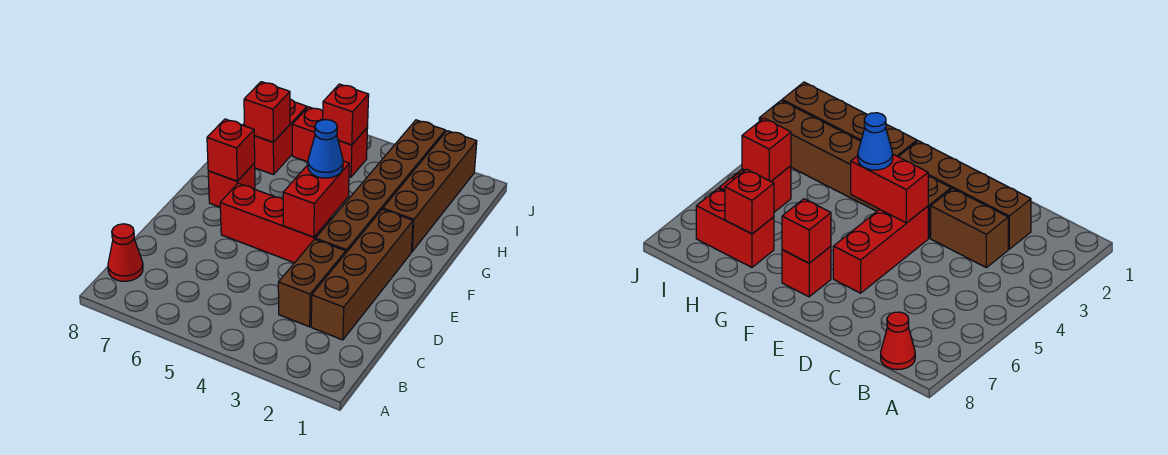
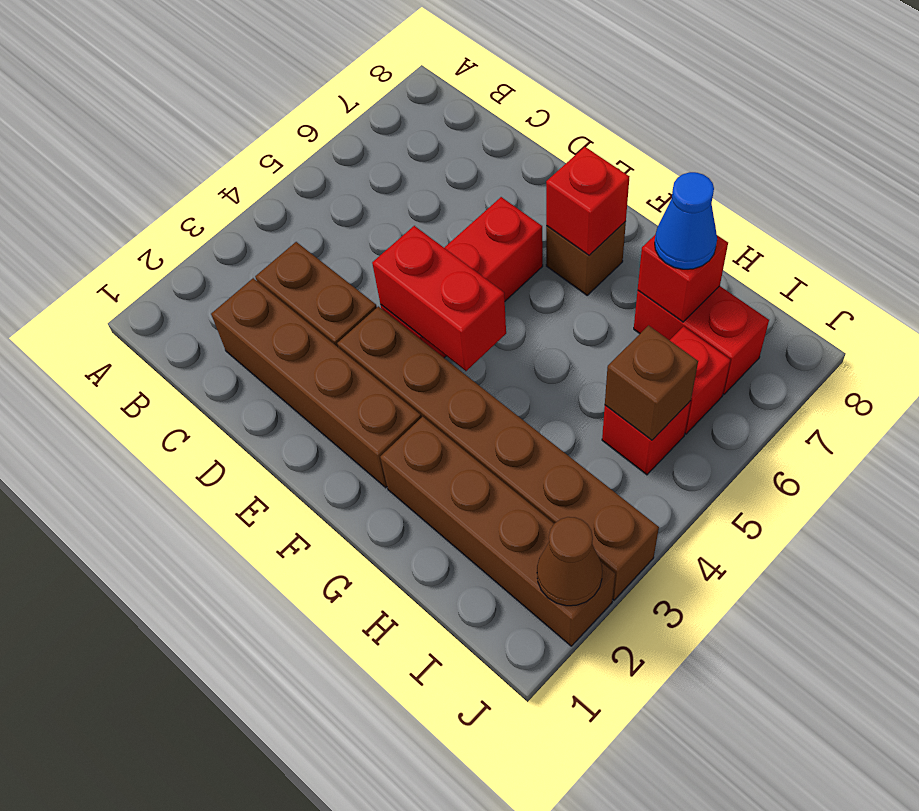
red 1x1 cone [108,224,143,281] -> none
blue 1x1 cone [308,120,343,178] -> blue 1x1 cone moved to [655,172,717,269]
red 1x1 brick [208,163,255,207] -> brown 1x1 brick [546,222,626,295]
red 1x1 brick [323,84,369,145] -> brown 1x1 brick [605,326,698,440]
none -> brown 1x1 cone [537,517,602,606]

